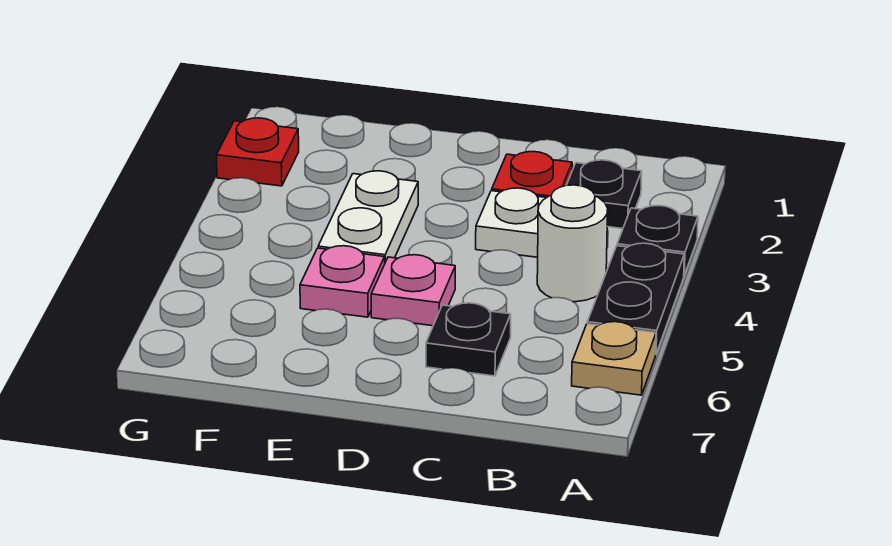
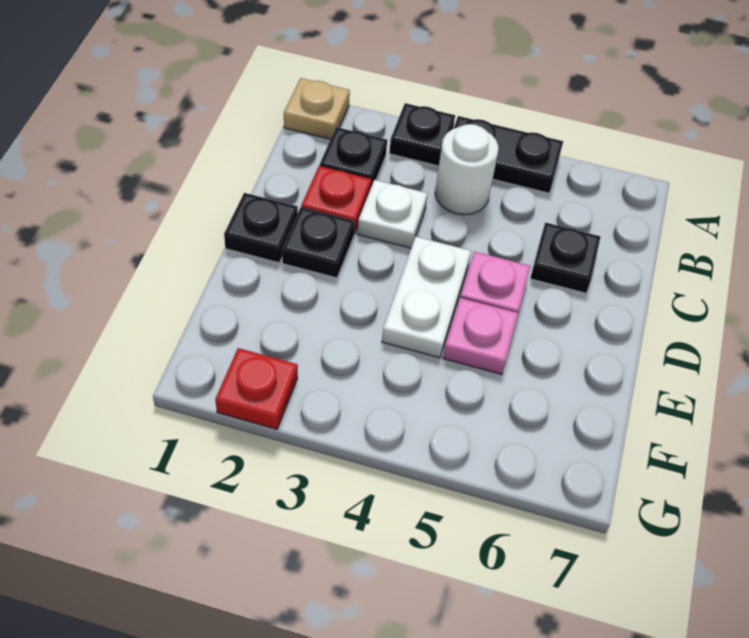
tan 1x1 plate [572,322,656,395] -> tan 1x1 plate moved to [284,78,350,139]
none -> black 1x1 plate [224,193,298,263]
none -> black 1x1 plate [282,207,355,278]
white 1x2 plate [318,171,418,262] -> white 1x2 plate turned to [382,237,471,358]

